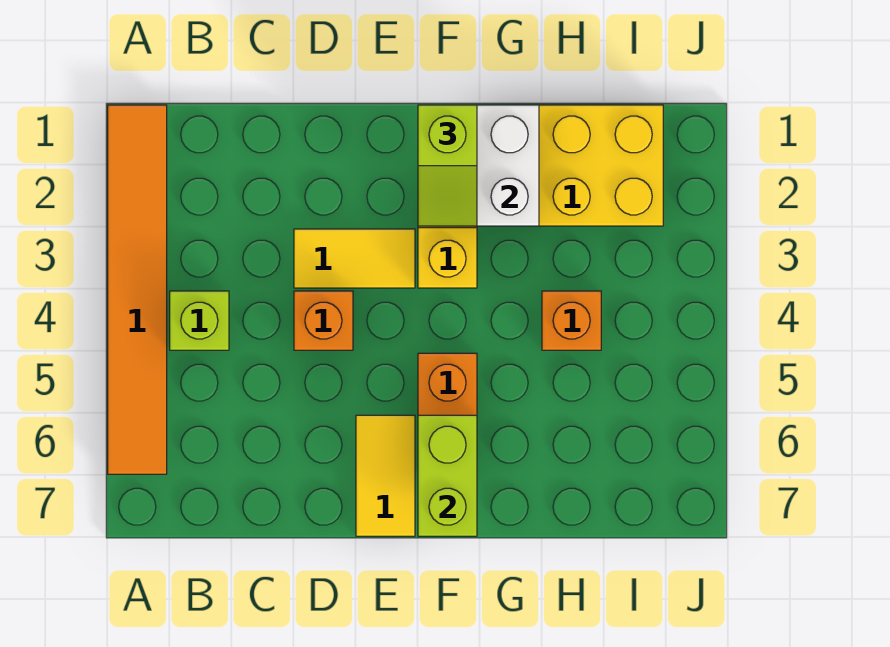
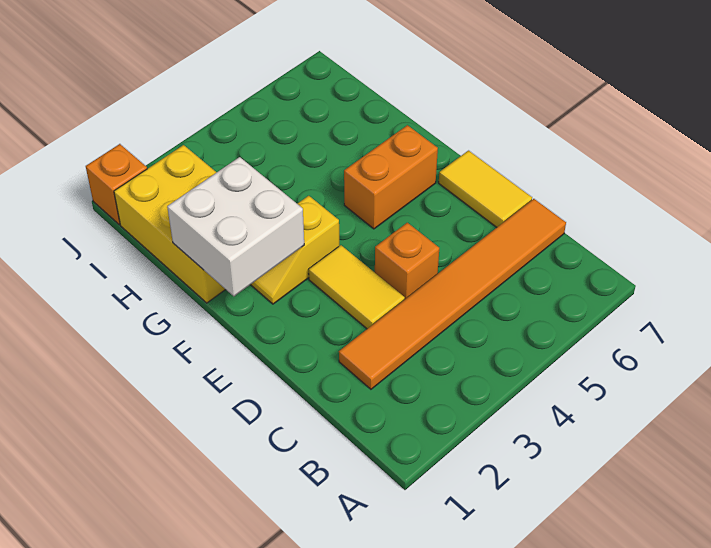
orange 1x6 tile [108,105,167,474] -> orange 1x6 tile moved to [339,199,566,389]
lime 1x1 brick [170,291,229,350] -> none
yellow 1x2 tile [356,415,415,536] -> yellow 1x2 tile turned to [439,151,532,227]
lime 1x2 slope [418,105,477,226] -> none
lime 1x2 brick [418,415,477,536] -> none
orange 1x1 brick [542,291,601,350] -> orange 1x1 brick moved to [86,144,147,225]

